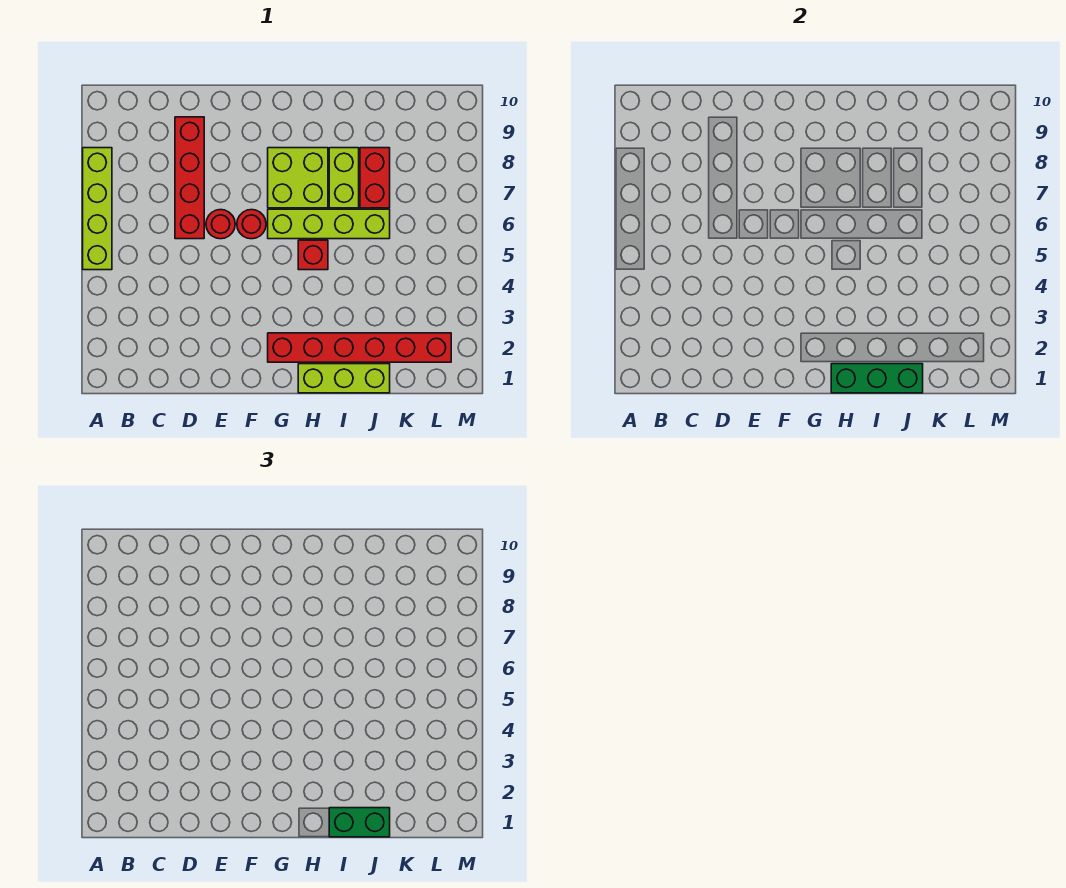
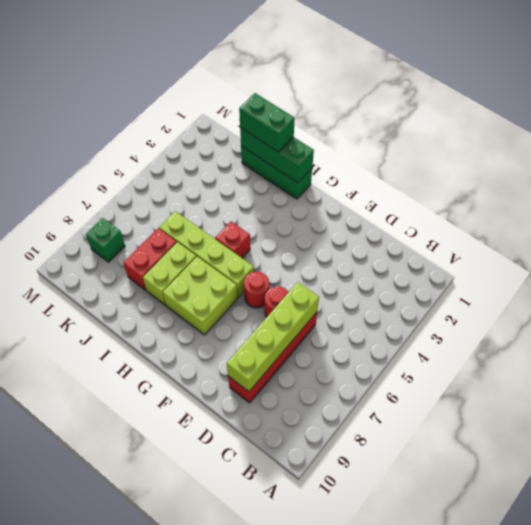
lime 1x4 brick [83,148,112,270] -> lime 1x4 brick moved to [227,282,319,392]
red 1x6 brick [268,333,451,362] -> none
lime 1x3 brick [298,364,390,393] -> green 1x3 brick [241,146,312,199]
none -> green 1x1 brick [86,218,125,262]

